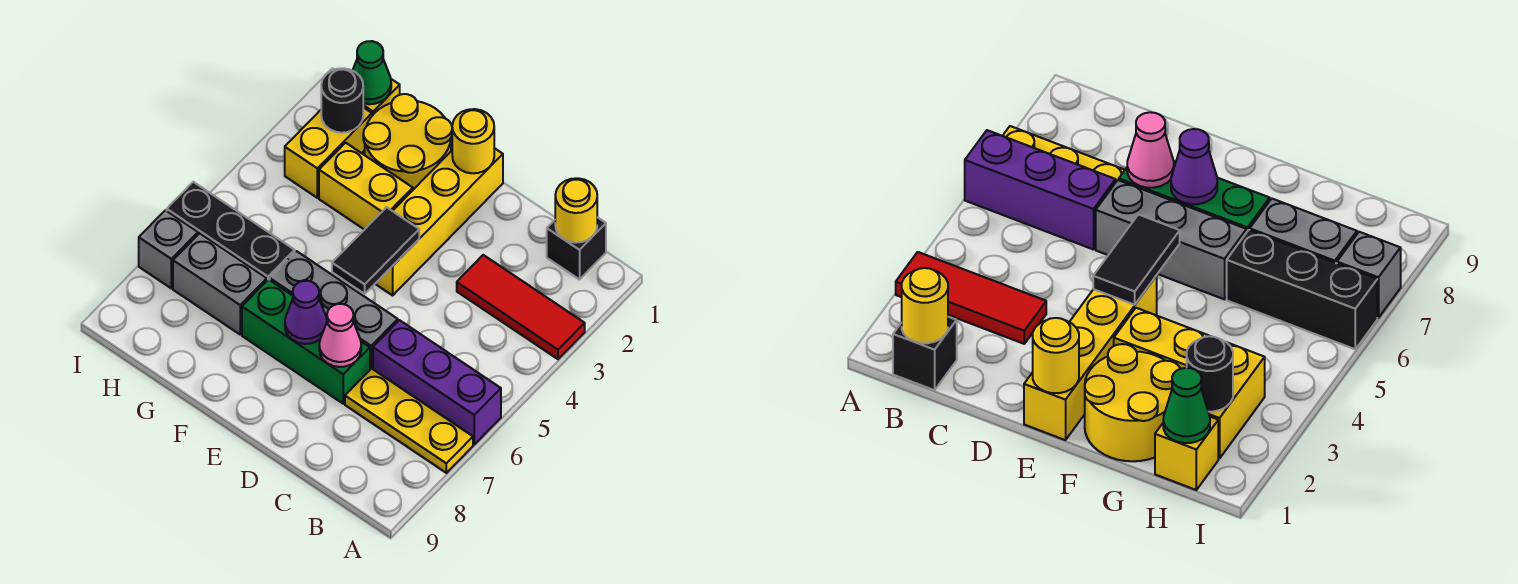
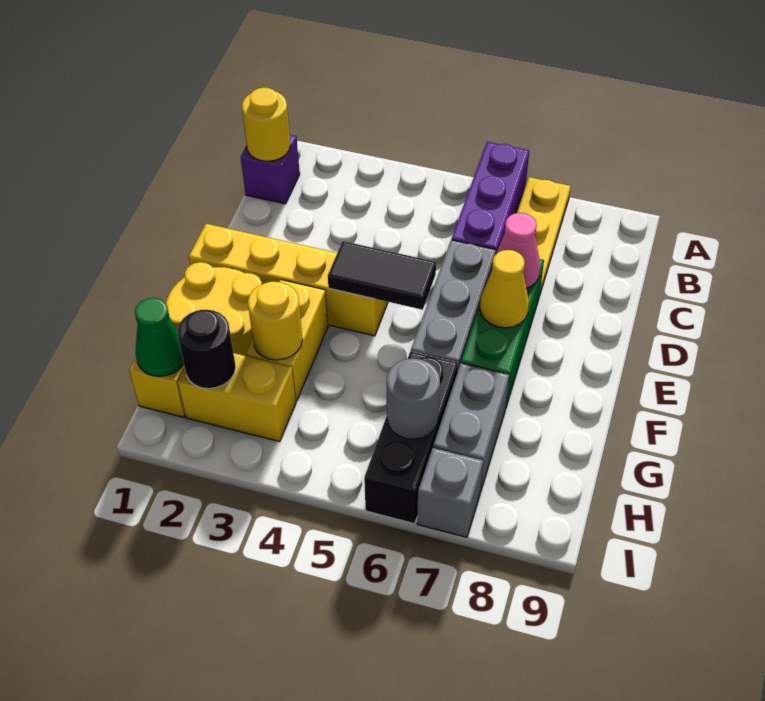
red 1x3 tile [457,255,585,359] -> none
black 1x1 brick [547,217,606,279] -> purple 1x1 brick [241,135,300,204]
yellow 1x1 round brick [452,109,494,173] -> yellow 1x1 round brick moved to [248,282,303,360]
purple 1x1 cone [285,281,327,344] -> yellow 1x1 cone [480,250,529,328]
none -> grey 1x1 round brick [387,359,440,439]

